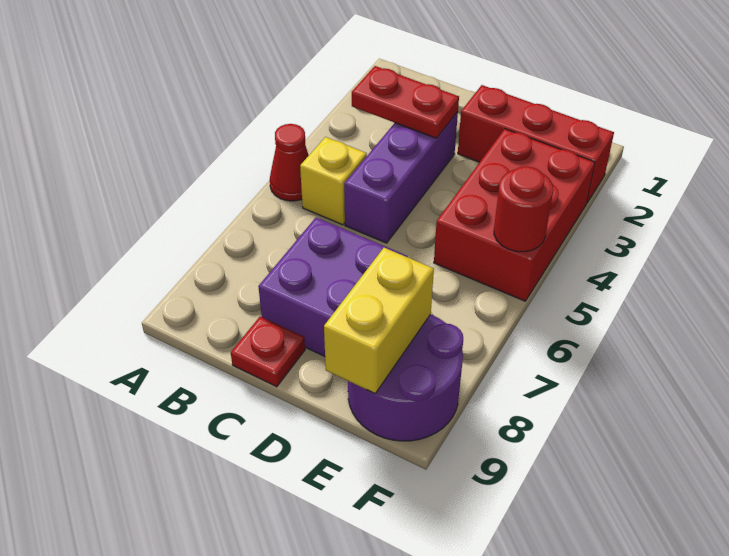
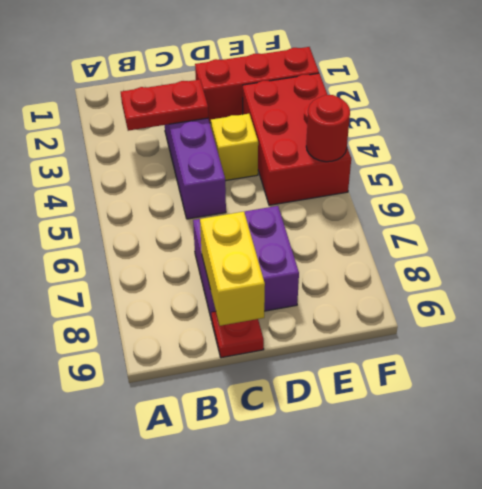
red 1x1 cone [270,124,309,201] -> none
yellow 1x1 brick [300,137,367,225] -> yellow 1x1 brick moved to [211,114,258,181]
purple 2x2 round brick [348,314,463,441] -> none
yellow 1x2 brick [324,248,434,393] -> yellow 1x2 brick moved to [200,212,265,326]

